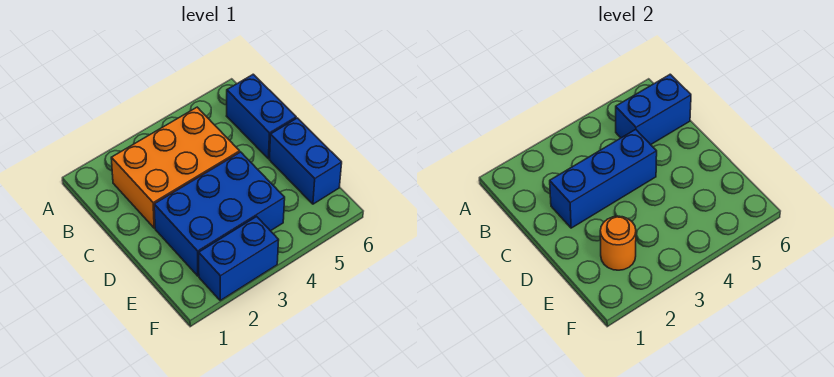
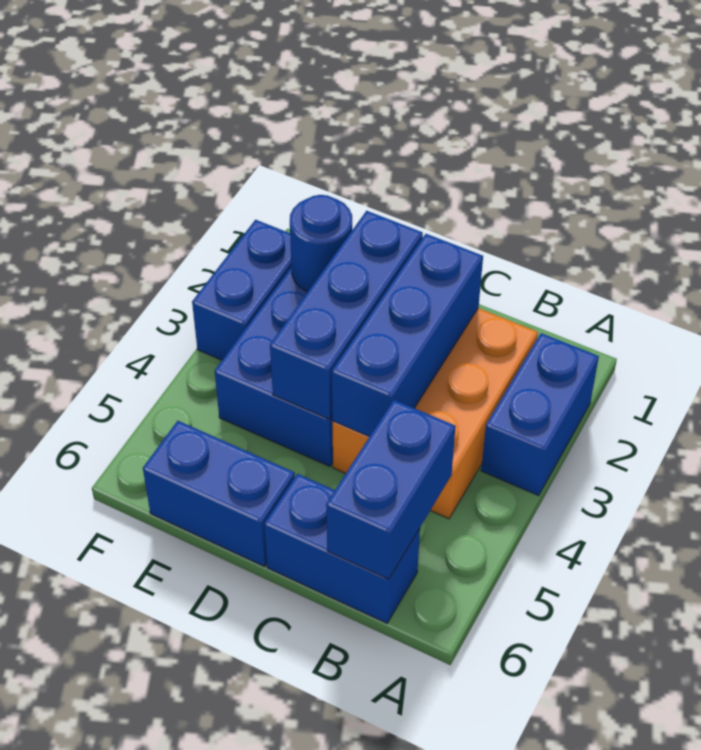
none -> blue 1x2 brick [481,333,599,495]
none -> blue 1x3 brick [270,211,423,419]
orange 1x1 round brick [600,216,636,270] -> blue 1x1 round brick [290,195,352,292]

